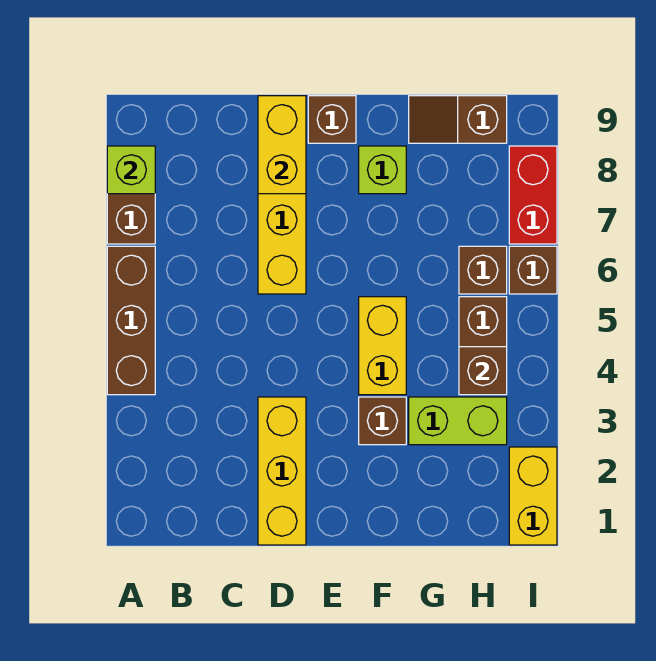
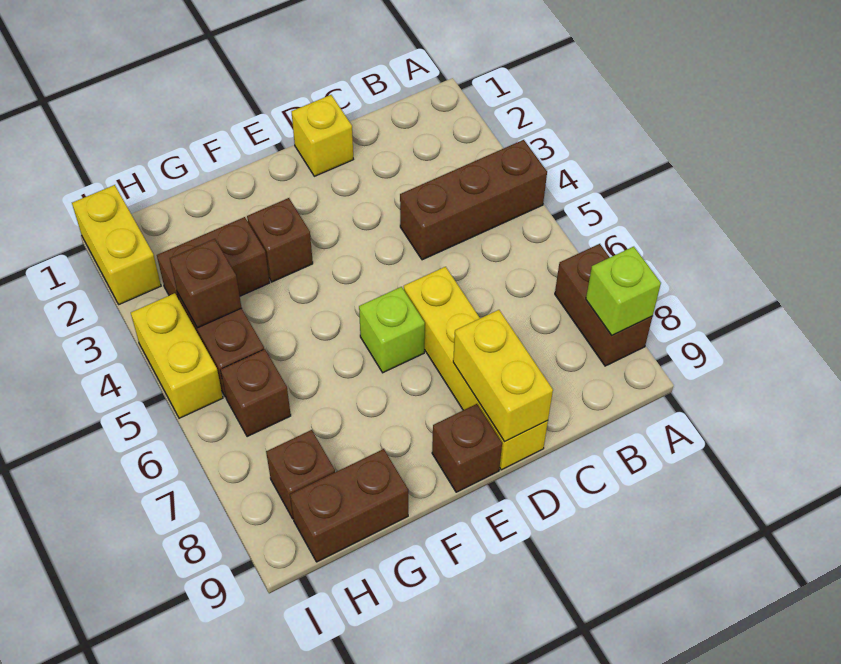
brown 1x3 brick [107,246,155,395] -> brown 1x3 brick turned to [400,140,547,260]
yellow 1x3 brick [258,397,306,545] -> yellow 1x1 brick [292,95,353,176]
yellow 1x2 brick [359,297,406,395] -> yellow 1x2 brick moved to [131,293,223,418]
lime 1x1 brick [359,146,406,194] -> lime 1x1 brick moved to [359,287,425,373]
lime 1x2 brick [409,397,507,445] -> brown 1x2 brick [157,217,270,299]
brown 1x2 slope [409,96,507,143] -> brown 1x2 brick [290,449,408,562]
brown 1x1 brick [509,246,557,294] -> brown 1x1 brick moved to [266,430,335,519]
red 1x2 brick [509,146,557,244] -> none

